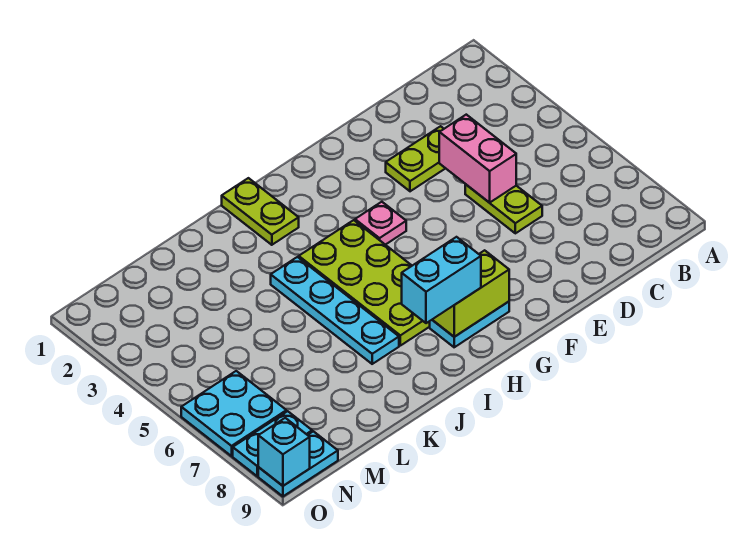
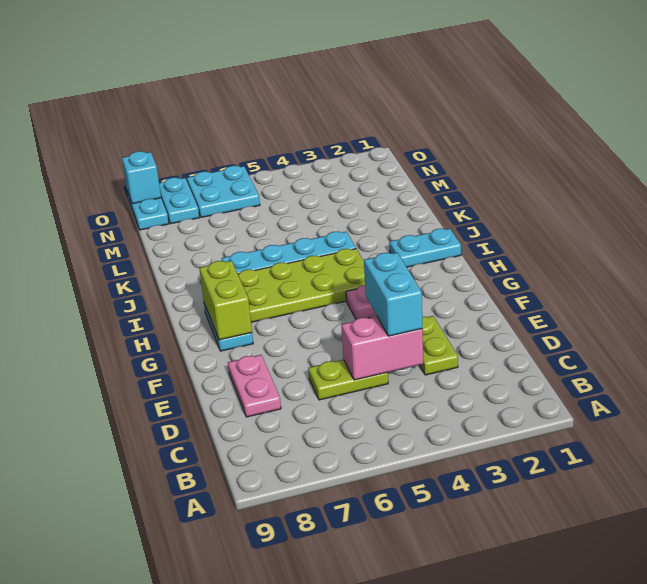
none -> pink 1x2 plate [228,355,281,417]
cyan 1x2 brick [402,237,481,323] -> cyan 1x2 brick moved to [364,253,422,336]
lime 1x2 plate [222,178,299,245] -> cyan 1x2 plate [389,229,461,267]

